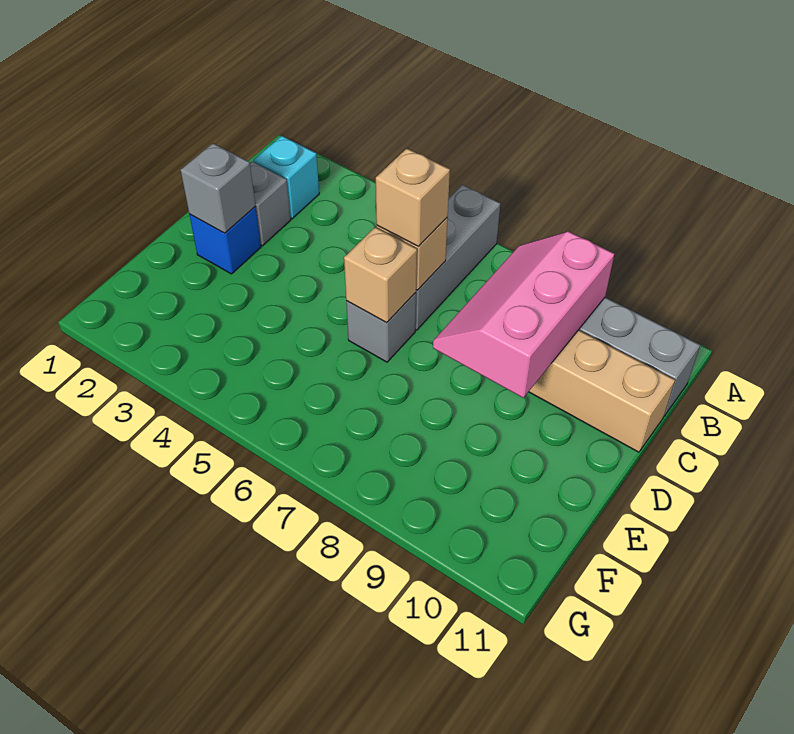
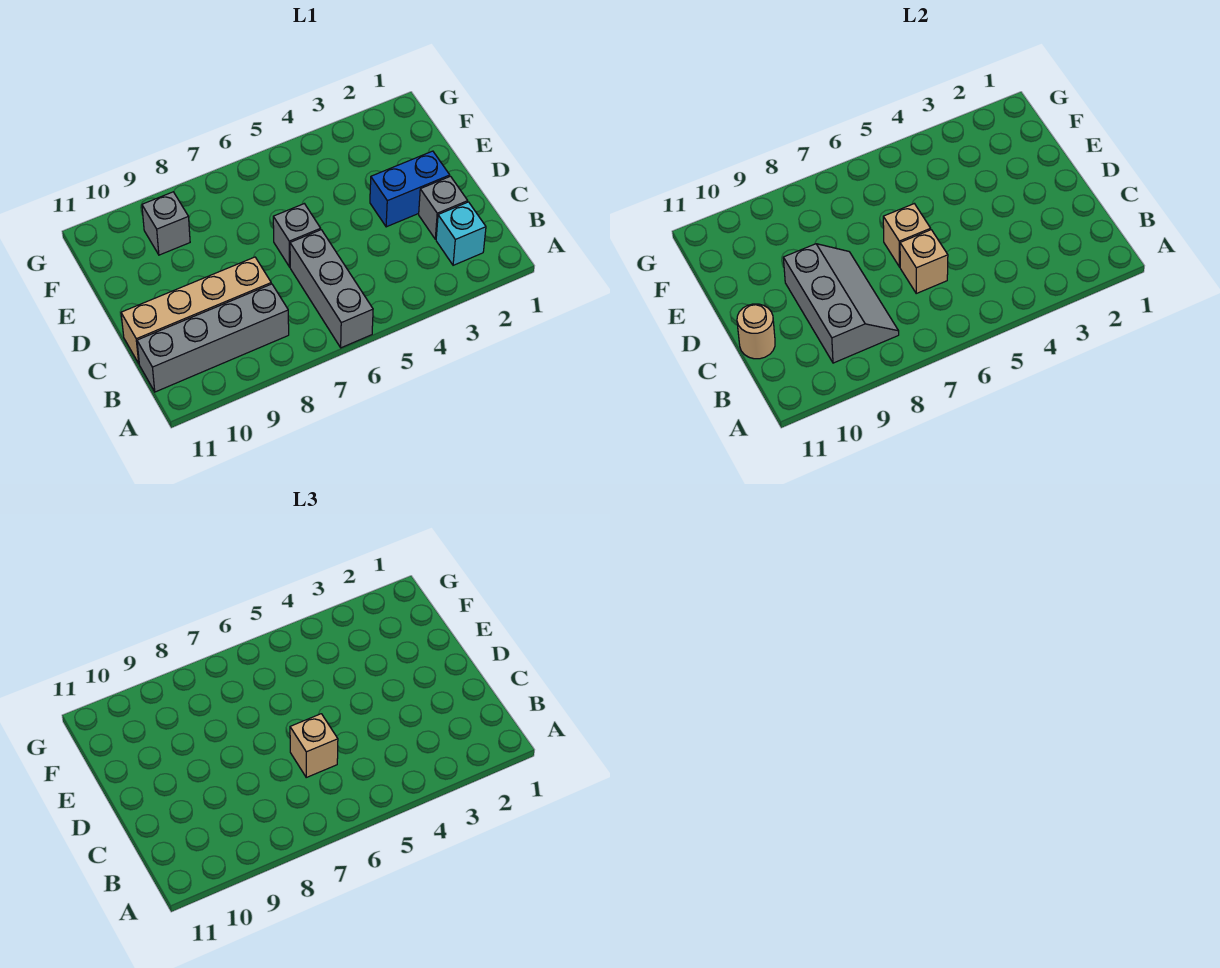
pink 2x3 slope [433,231,614,398] -> grey 2x3 slope [783,244,899,363]
none -> tan 1x1 round brick [737,304,775,359]
blue 1x1 brick [189,207,261,274] -> blue 1x2 brick [370,151,450,227]
grey 1x1 brick [181,143,255,233] -> grey 1x1 brick moved to [142,192,190,255]

